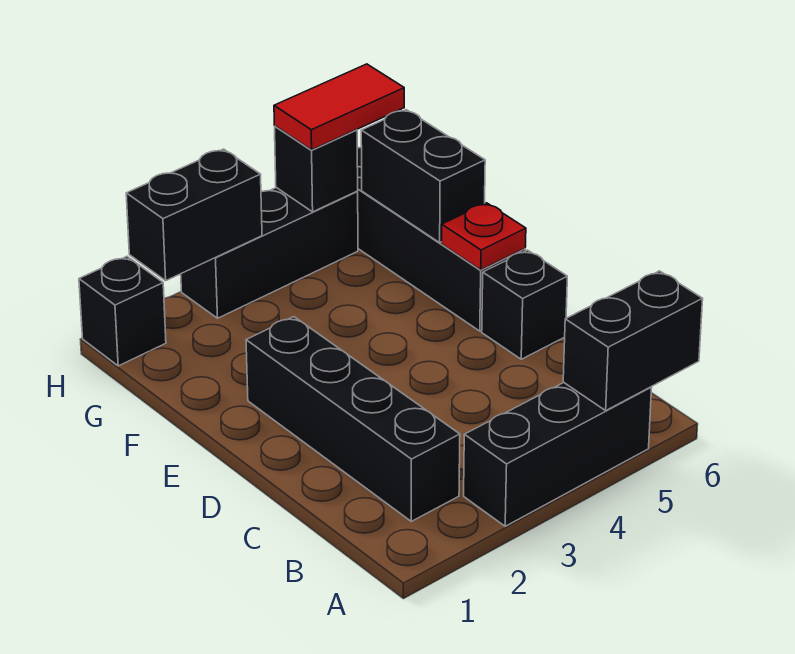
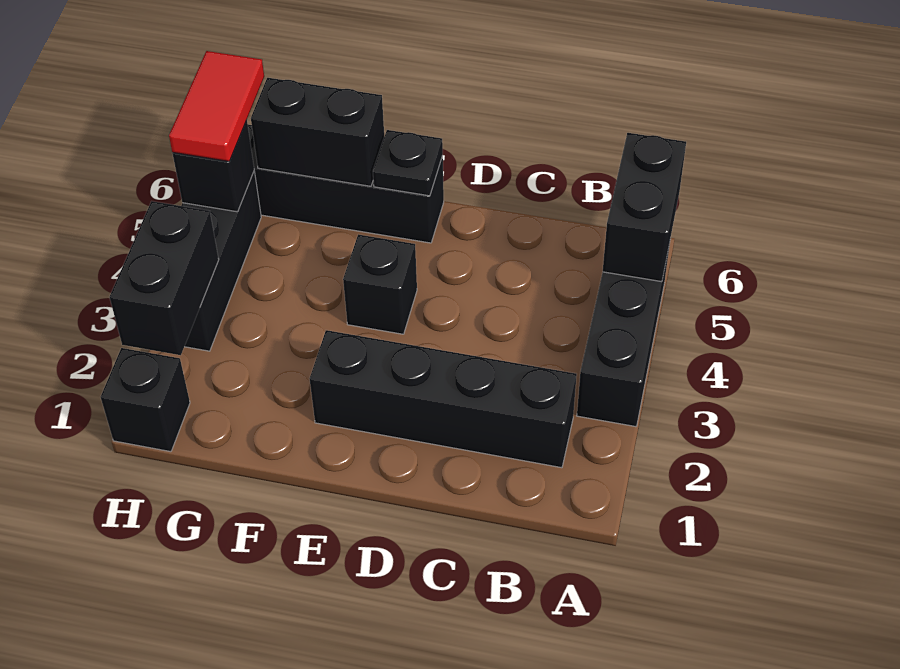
black 1x1 brick [482,250,567,359] -> black 1x1 brick moved to [343,234,417,334]
red 1x1 plate [442,203,526,270] -> black 1x1 plate [373,130,443,196]

